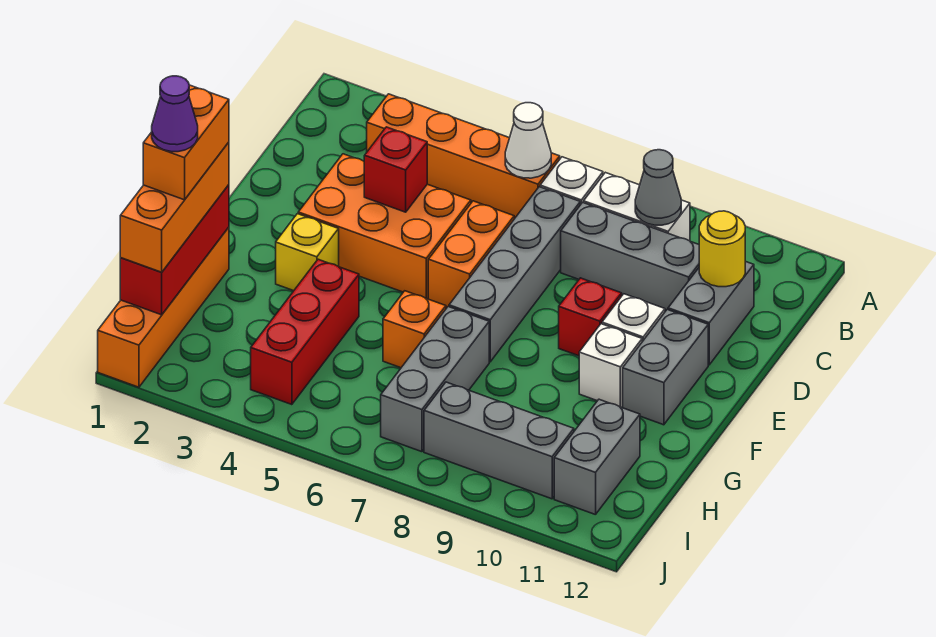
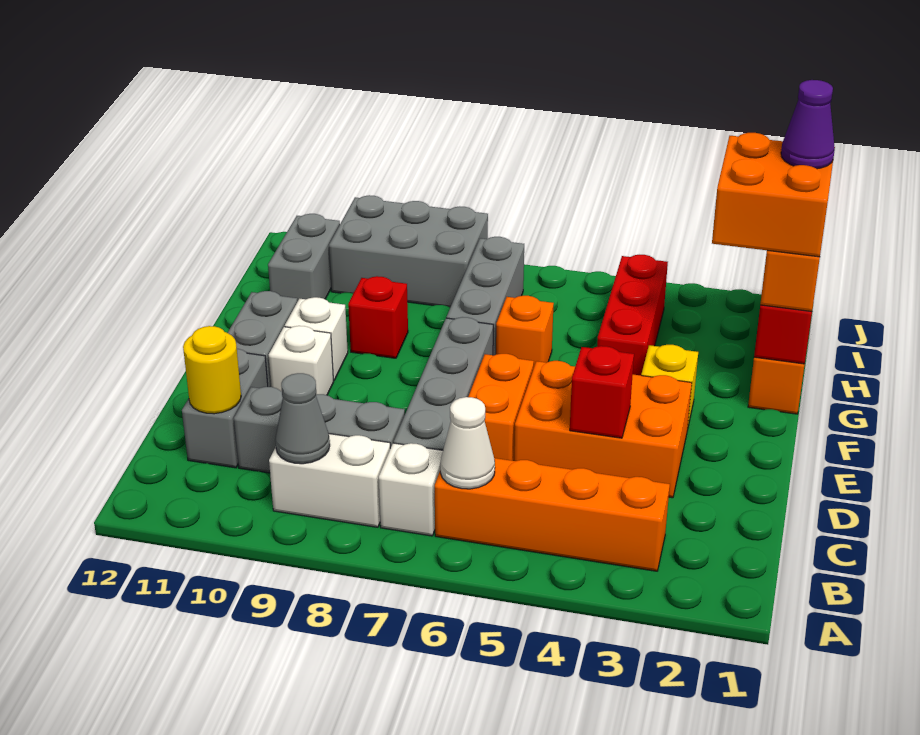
red 1x1 brick [559,278,622,356] -> red 1x1 brick moved to [348,276,408,358]
orange 1x2 brick [143,85,229,200] -> orange 2x2 brick [712,133,833,257]
grey 1x3 brick [424,382,574,499] -> grey 2x3 brick [329,195,488,307]

